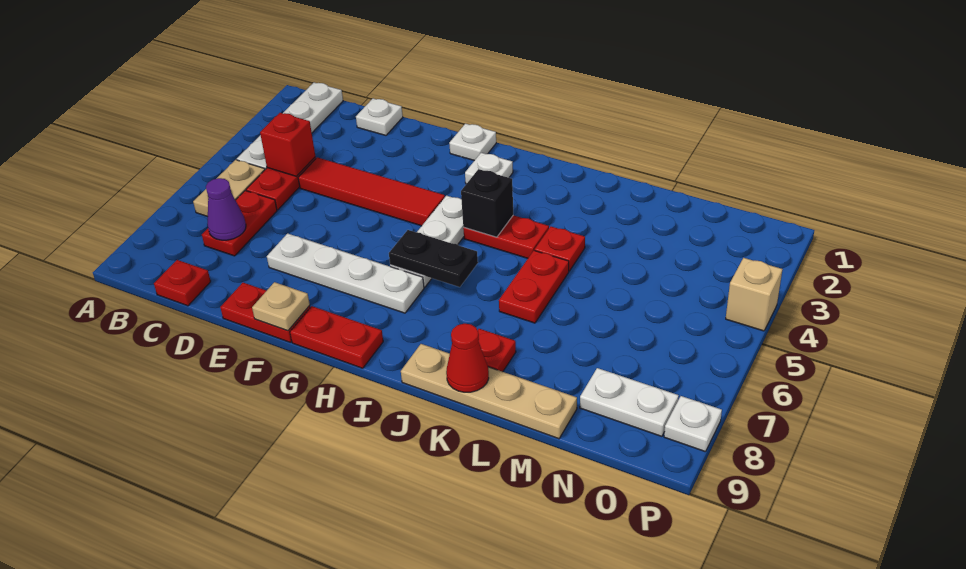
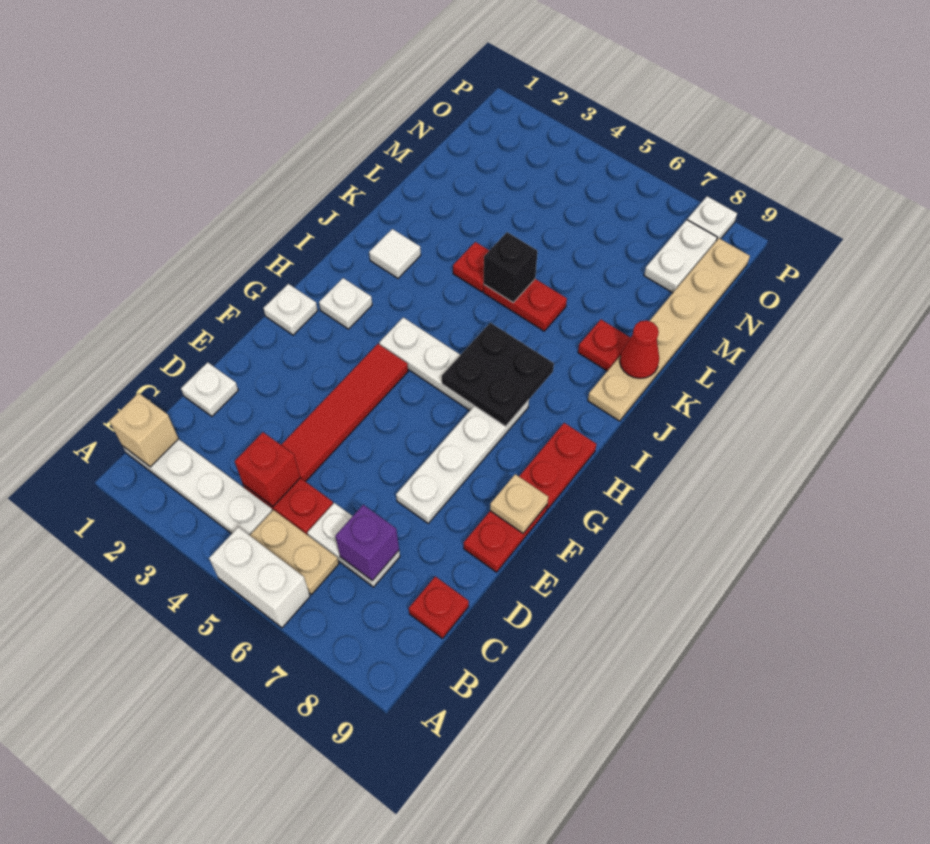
none -> white 1x2 brick [209,527,310,628]
red 1x2 plate [202,191,277,256] -> white 1x2 plate [307,503,400,587]
purple 1x1 cone [206,178,246,240] -> purple 1x1 brick [335,505,399,581]
black 1x2 plate [389,230,478,287] -> black 2x2 plate [442,323,554,426]
red 1x2 plate [463,215,549,258] -> none
black 1x1 brick [461,169,513,237] -> black 1x1 brick moved to [484,232,537,302]
none -> white 1x1 tile [369,229,421,278]
tan 1x4 plate [401,344,577,439] -> tan 1x6 plate [588,238,750,421]
tan 1x1 brick [726,258,783,331] -> tan 1x1 brick moved to [109,393,178,467]

